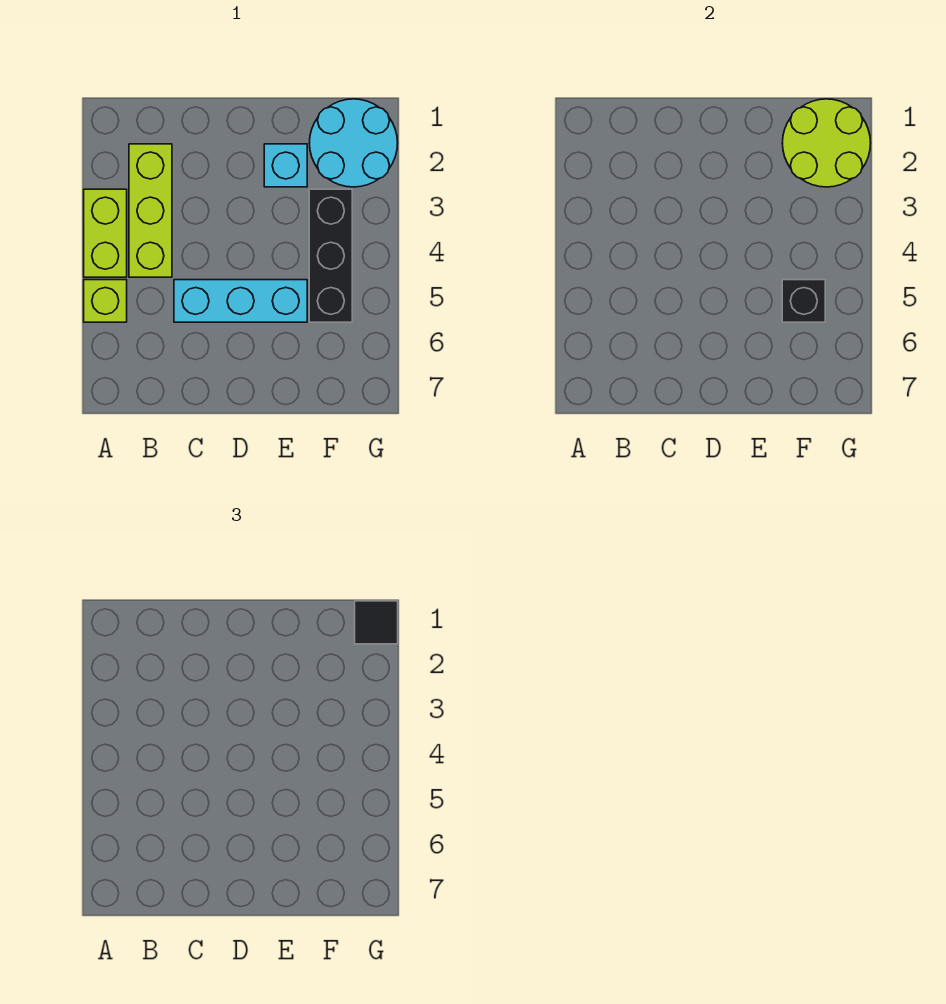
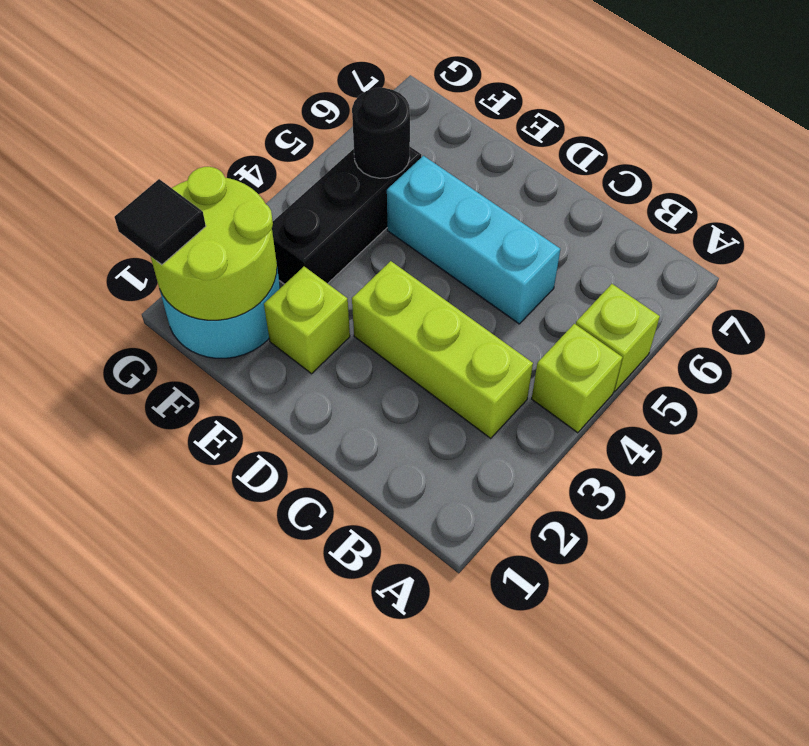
lime 1x2 brick [84,189,127,277] -> lime 1x1 brick [532,324,623,433]
lime 1x3 brick [129,144,172,277] -> lime 1x3 brick turned to [352,261,533,438]
cyan 1x1 brick [264,144,307,187] -> lime 1x1 brick [264,267,350,374]
black 1x1 brick [782,280,825,322] -> black 1x1 round brick [352,88,410,178]

